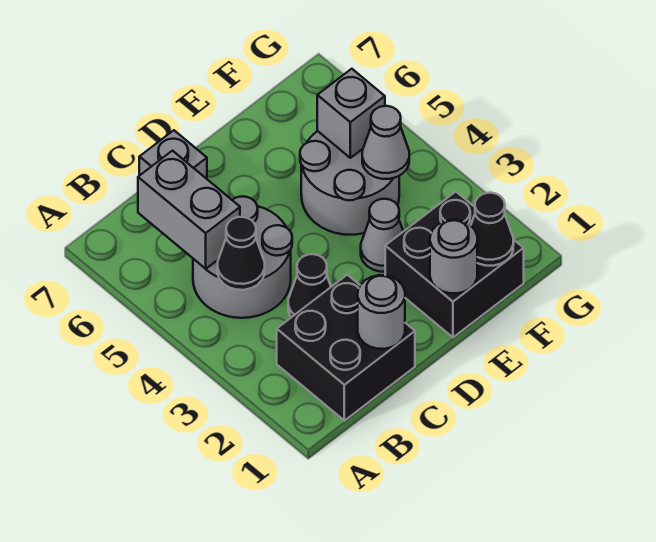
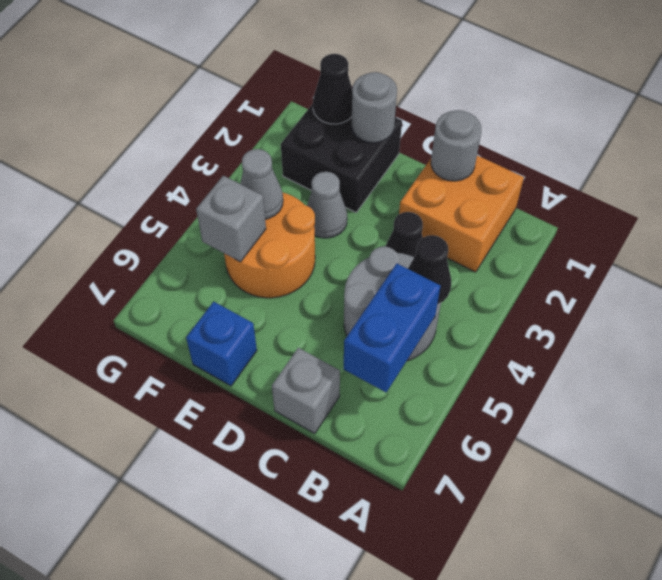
black 2x2 brick [277,275,415,421] -> orange 2x2 brick [399,155,524,272]
grey 1x2 brick [138,151,240,269] -> blue 1x2 brick [344,264,440,392]
grey 2x2 round brick [300,131,399,235] -> orange 2x2 round brick [224,192,315,298]
none -> blue 1x1 brick [186,302,257,386]

